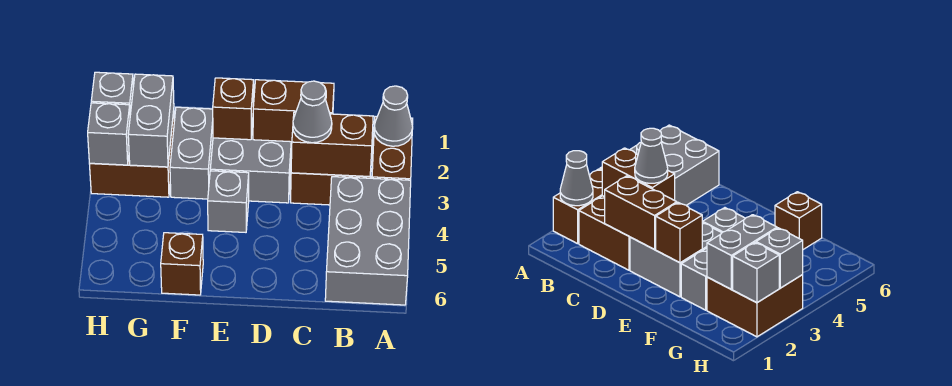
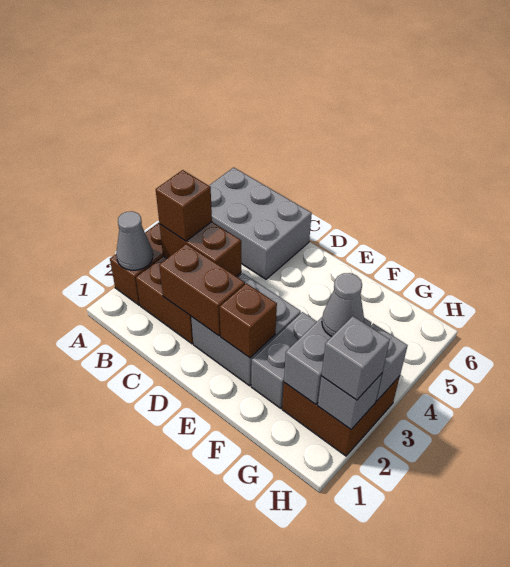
grey 2x3 brick [325,177,411,305] -> grey 2x3 brick turned to [209,167,312,279]
grey 1x1 cone [293,81,332,143] -> grey 1x1 cone moved to [322,273,364,337]
grey 1x1 brick [208,171,249,232] -> grey 1x1 brick moved to [321,316,390,400]
brown 1x1 brick [161,233,203,295] -> brown 1x1 brick moved to [156,170,212,241]

